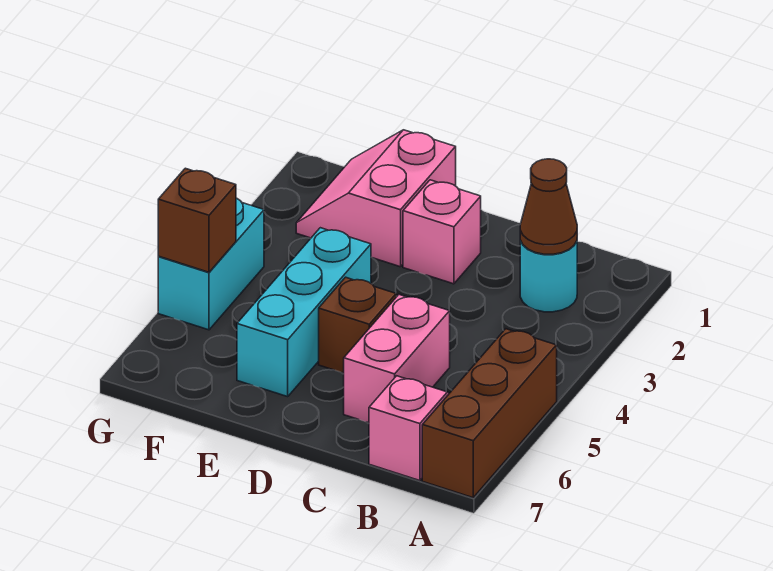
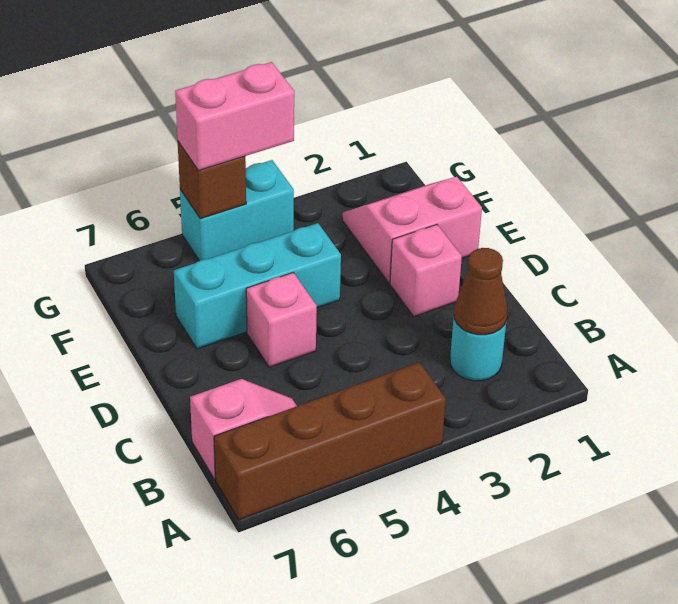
brown 1x3 brick [422,329,557,498] -> brown 1x4 brick [214,362,446,520]
pink 1x2 brick [344,295,450,423] -> pink 1x2 brick moved to [175,62,294,171]
brown 1x1 brick [319,277,396,373] -> pink 1x1 brick [246,272,317,367]

